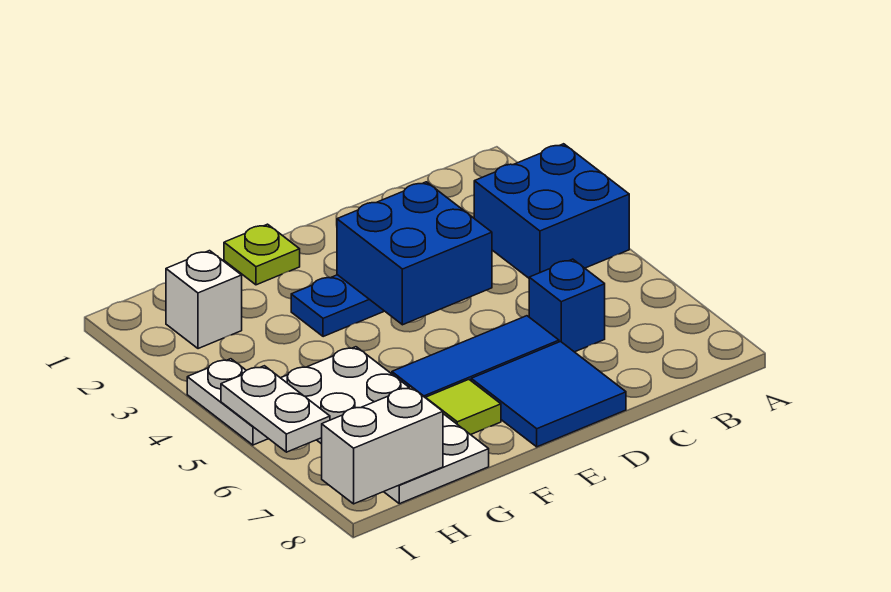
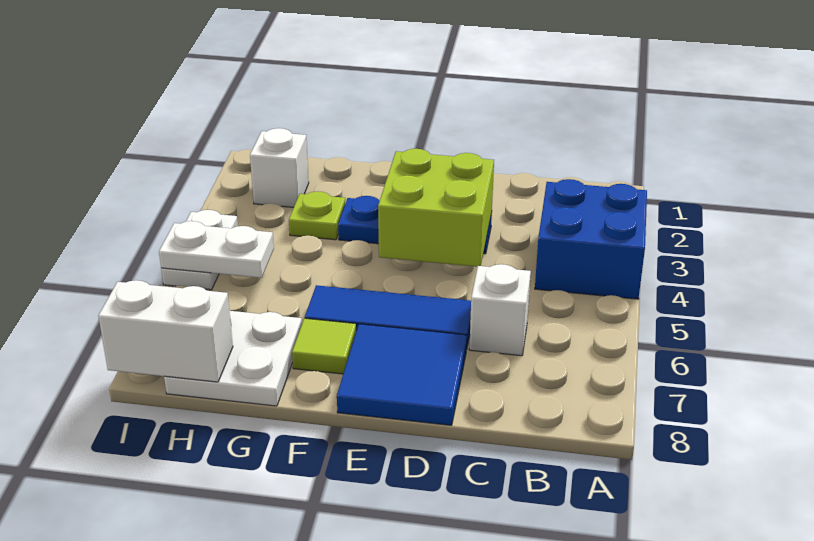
blue 1x1 brick [529,259,605,352] -> white 1x1 brick [469,264,531,356]
blue 2x2 brick [337,182,492,325] -> lime 2x2 brick [378,149,494,267]
lime 1x1 plate [224,224,300,285] -> lime 1x1 plate moved to [289,191,345,240]
white 2x4 plate [281,347,489,504] -> white 2x2 plate [164,311,302,406]
white 1x2 plate [221,366,330,452] -> white 1x2 plate turned to [159,221,274,278]

